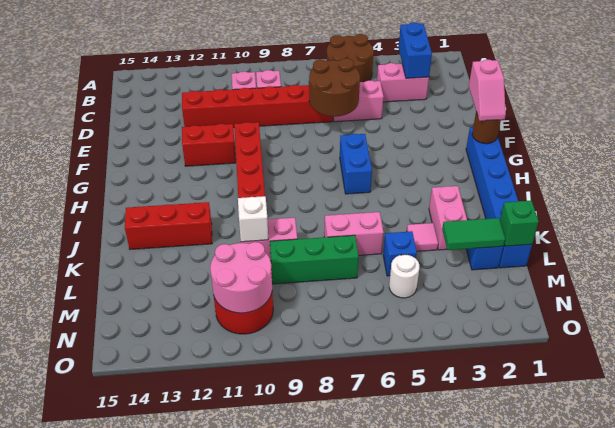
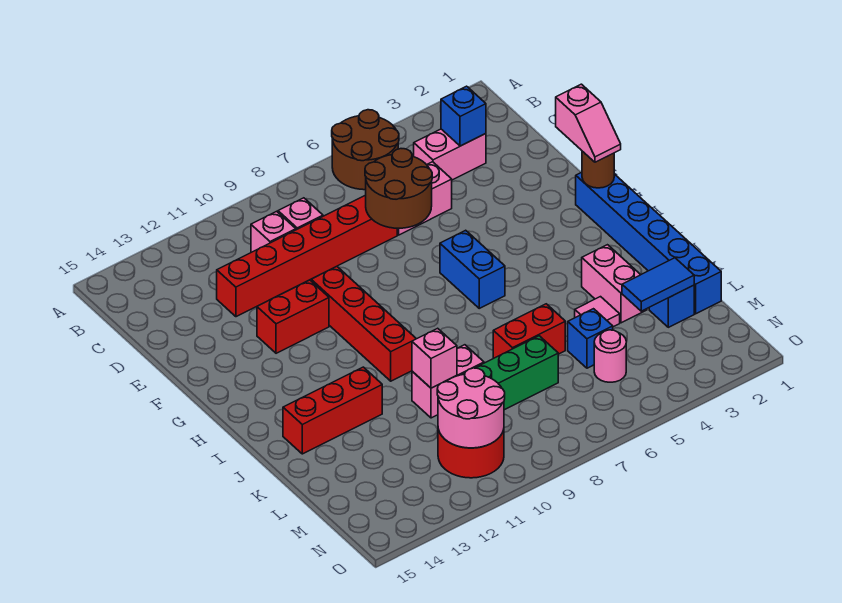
blue 1x2 brick [399,23,432,78] -> blue 1x1 brick [441,86,486,146]
pink 1x2 brick [324,212,384,256] -> red 1x2 brick [493,304,565,358]
white 1x1 brick [238,196,268,242] -> pink 1x1 brick [412,328,457,388]
green 1x1 brick [500,201,539,246] -> none
green 1x2 tile [442,218,505,250] -> blue 1x2 tile [622,258,694,311]
white 1x1 round brick [389,255,419,298] -> pink 1x1 round brick [594,330,626,382]

